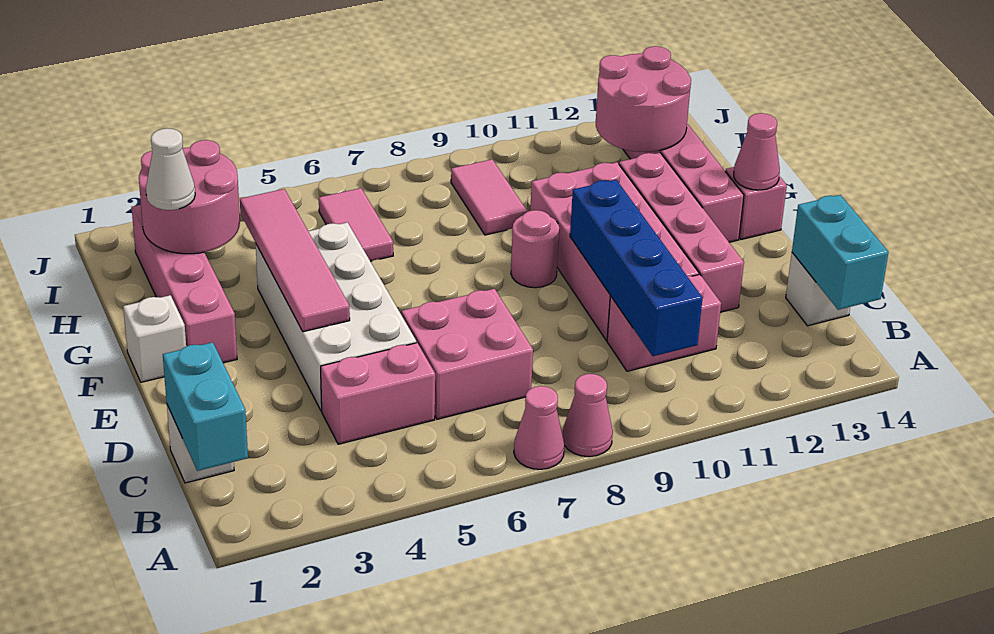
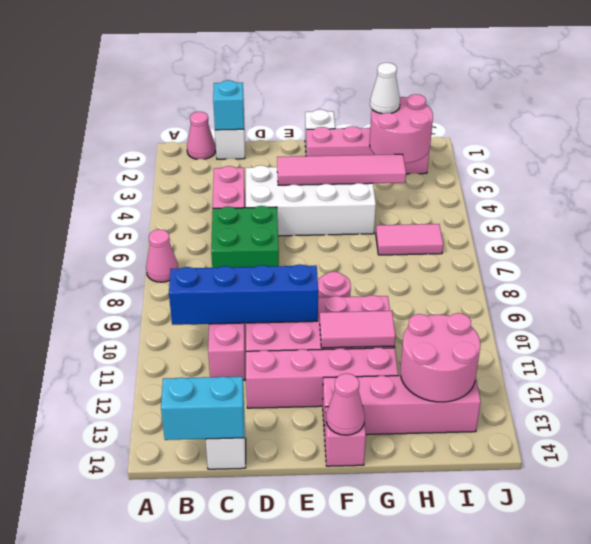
pink 1x1 cone [563,374,613,457] -> pink 1x1 cone moved to [187,112,215,159]
cyan 1x2 brick [163,342,248,471] -> cyan 1x1 brick [213,80,244,130]
pink 2x2 brick [401,289,533,419] -> green 2x2 brick [211,206,279,268]
pink 1x2 tile [451,159,527,235] -> pink 1x2 tile moved to [320,311,395,348]

